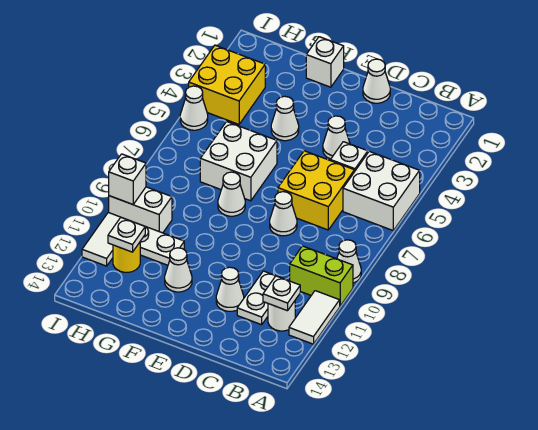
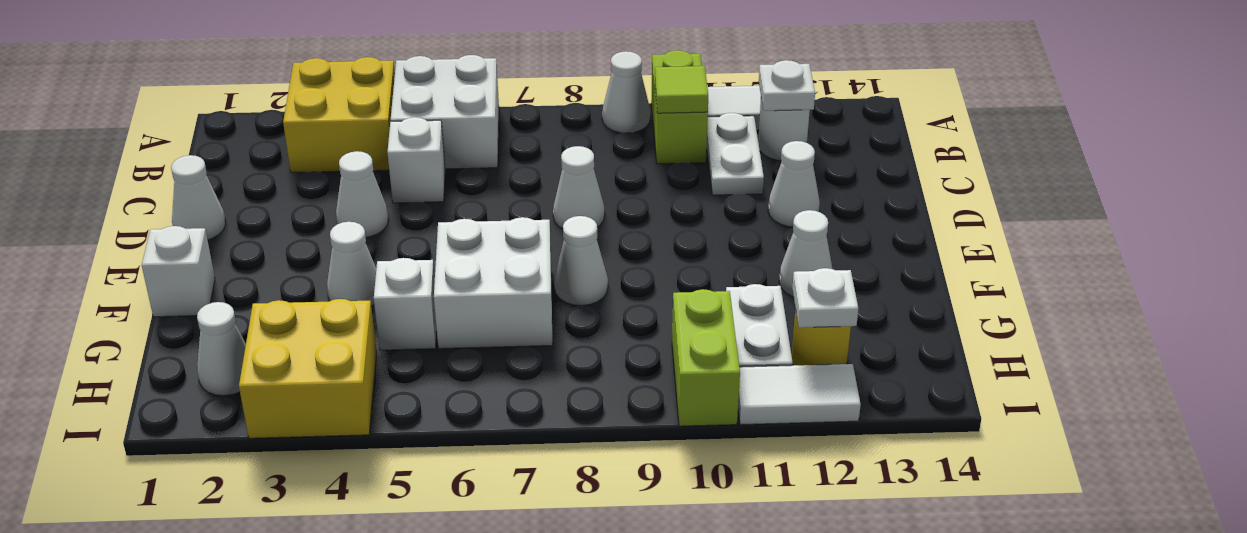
none -> lime 1x1 tile [655,66,708,113]
yellow 2x2 brick [278,151,354,230] -> yellow 2x2 brick moved to [283,57,395,173]
white 1x2 plate [237,271,275,325] -> white 1x2 plate turned to [707,113,764,195]
white 1x2 brick [109,187,172,233] -> lime 1x2 brick [672,289,740,426]
white 1x1 cone [180,86,208,130] -> white 1x1 cone moved to [197,302,246,396]
white 1x1 brick [109,154,146,204] -> white 1x1 brick moved to [374,258,437,350]

